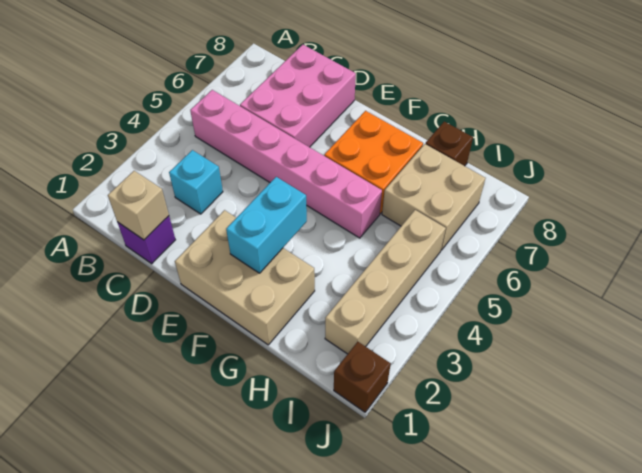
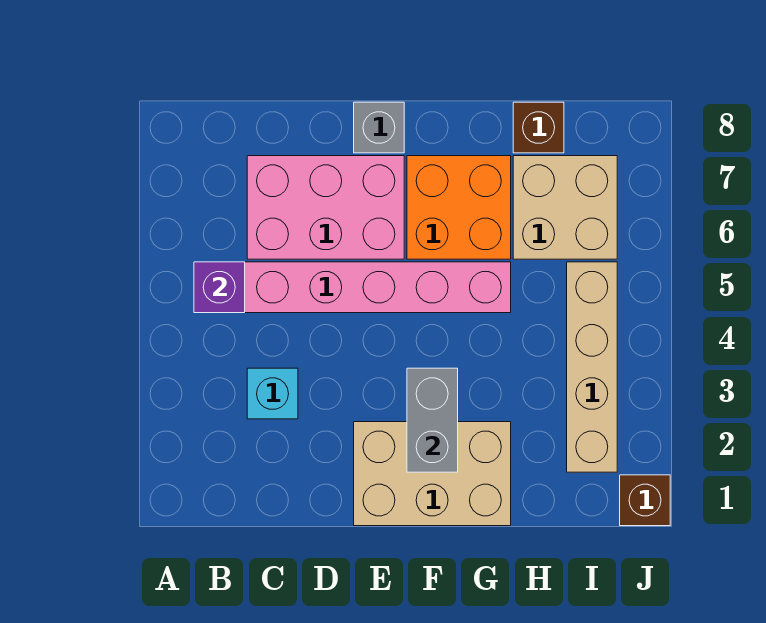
purple 1x1 brick [117,216,175,264] -> purple 1x1 brick moved to [194,262,245,313]
tan 1x1 brick [108,171,169,240] -> none
pink 2x3 brick [240,45,356,147] -> pink 2x3 brick turned to [247,156,404,259]
none -> grey 1x1 brick [354,102,404,153]
cyan 1x2 brick [226,177,307,273] -> grey 1x2 brick [407,368,458,472]

